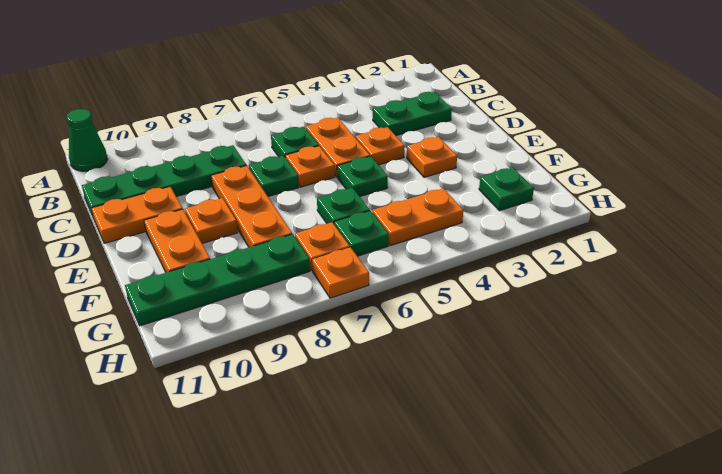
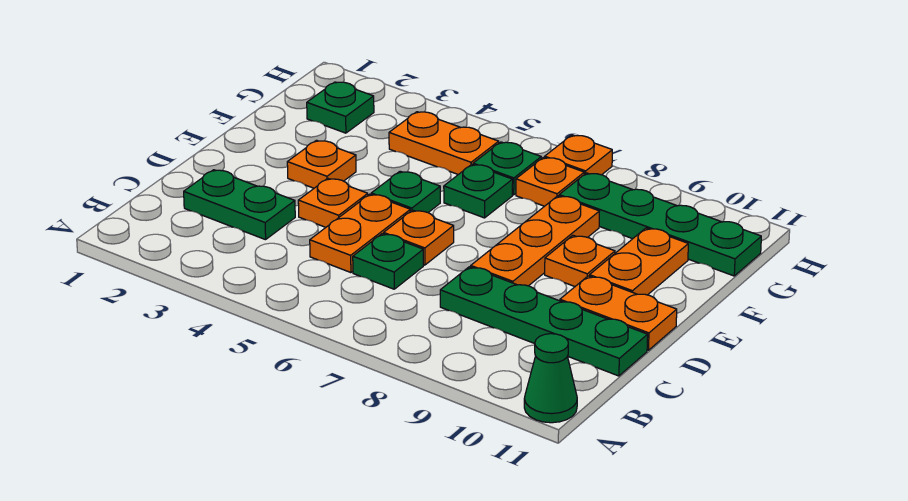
green 1x1 plate [249,156,299,196] -> none

